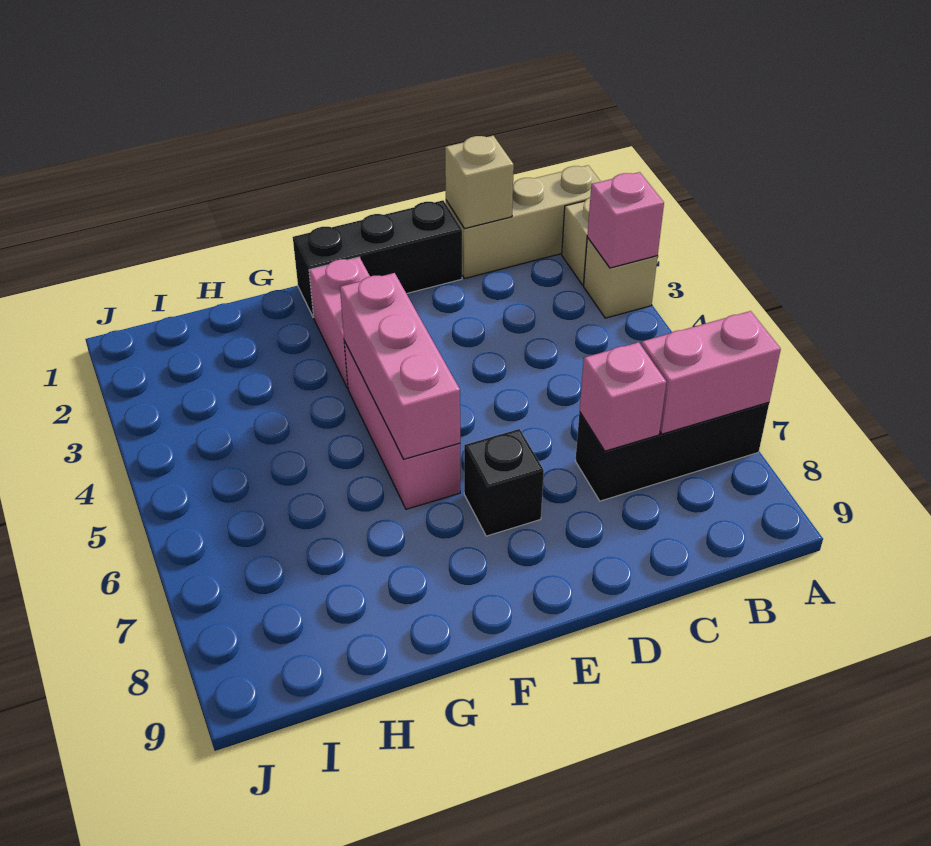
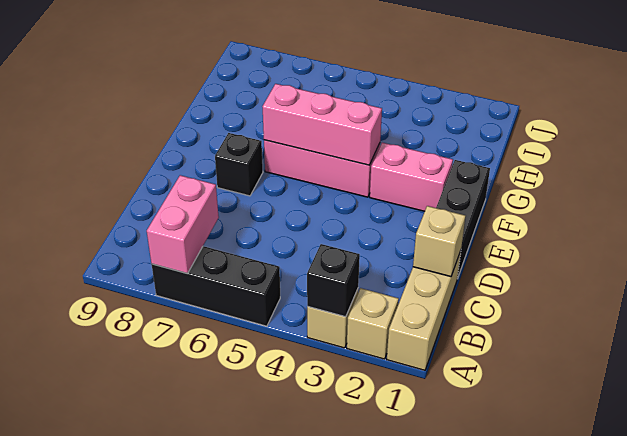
pink 1x1 brick [587,172,664,268] -> black 1x1 brick [307,244,360,317]
black 1x3 brick [575,402,769,501] -> black 1x3 brick turned to [152,246,280,326]
pink 1x1 brick [580,342,666,451] -> none

